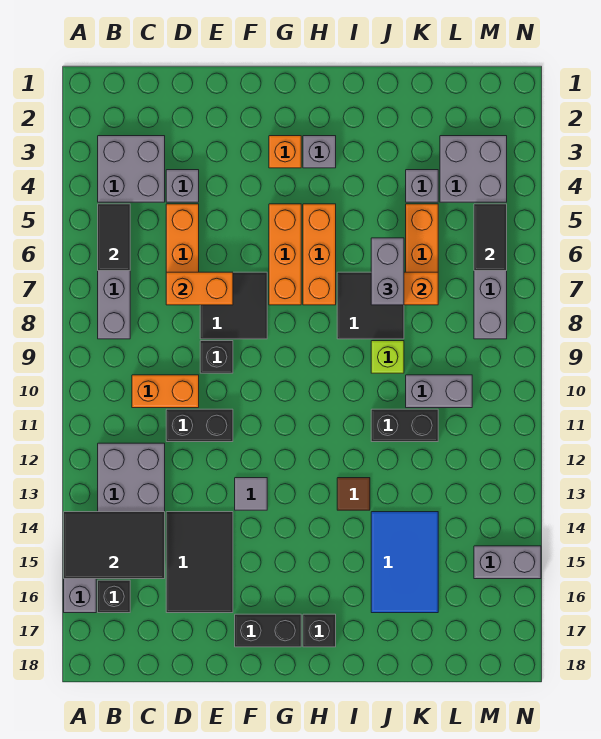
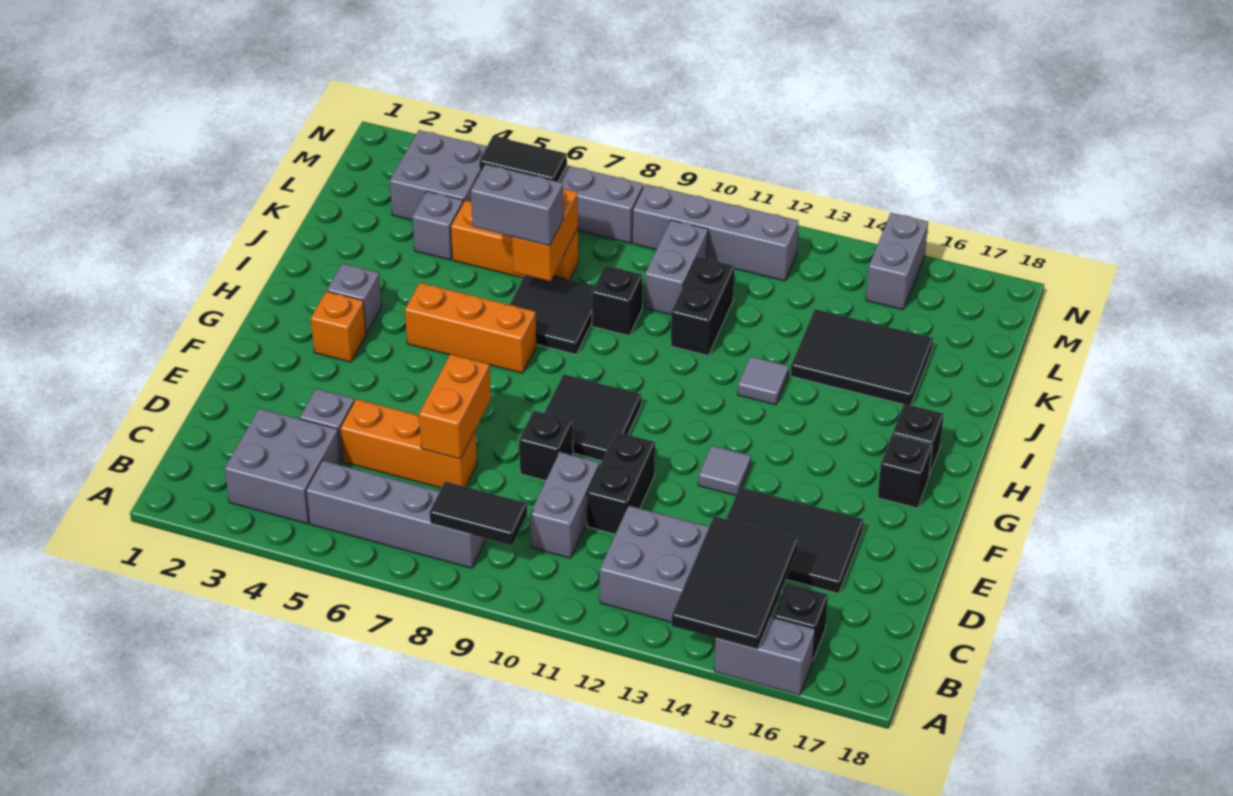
black 1x2 tile [98,204,130,271] -> black 1x2 tile moved to [429,482,527,545]
orange 1x2 brick [132,375,199,408] -> grey 1x2 brick [530,452,599,558]
black 2x2 tile [200,272,267,339] -> black 2x2 tile moved to [545,374,641,461]
black 1x2 brick [235,614,301,647] -> black 1x1 brick [878,434,932,508]
orange 1x3 brick [269,204,301,305] -> none
brown 1x1 tile [337,478,370,510] -> grey 1x1 tile [738,356,789,405]
lime 1x1 brick [371,341,404,373] -> black 1x1 brick [592,265,642,336]
blue 2x3 tile [371,512,438,613] -> black 2x3 tile [791,309,933,405]
none -> grey 1x4 brick [632,184,799,281]

